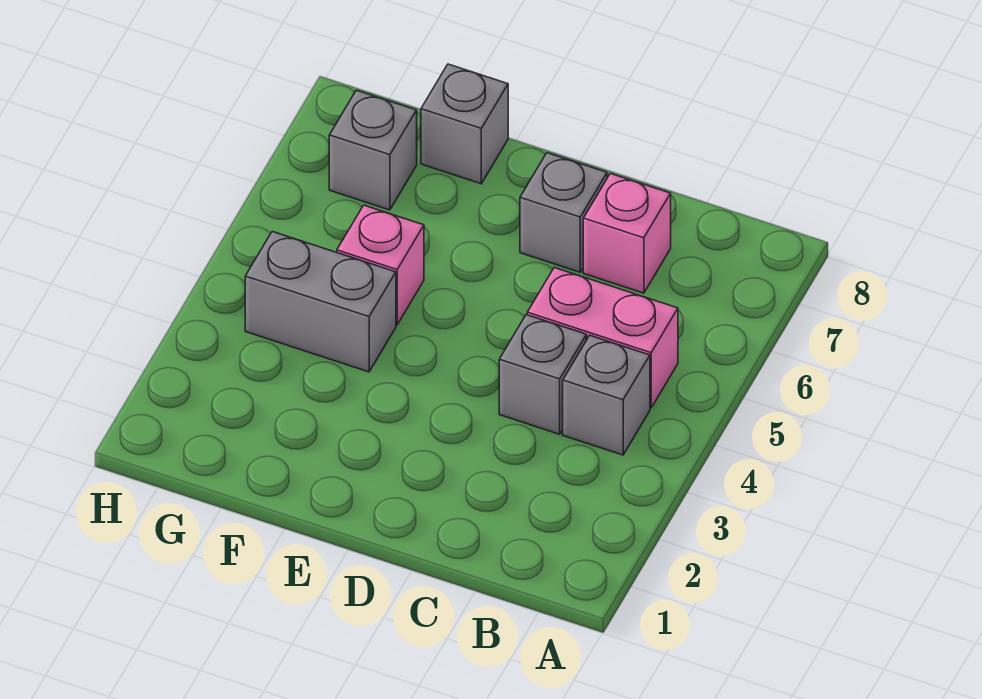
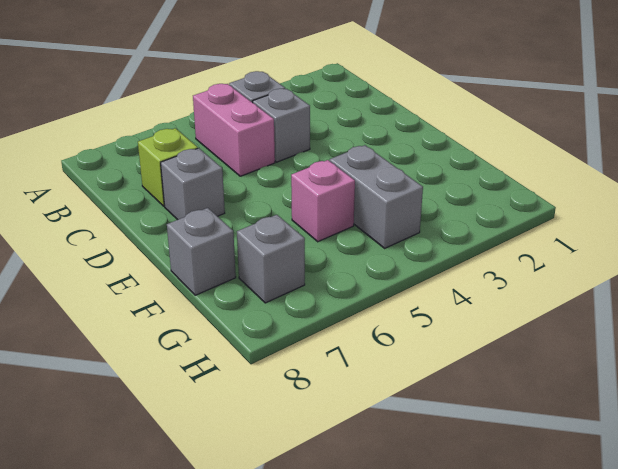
pink 1x1 brick [583,173,671,293] -> lime 1x1 brick [138,128,198,206]

